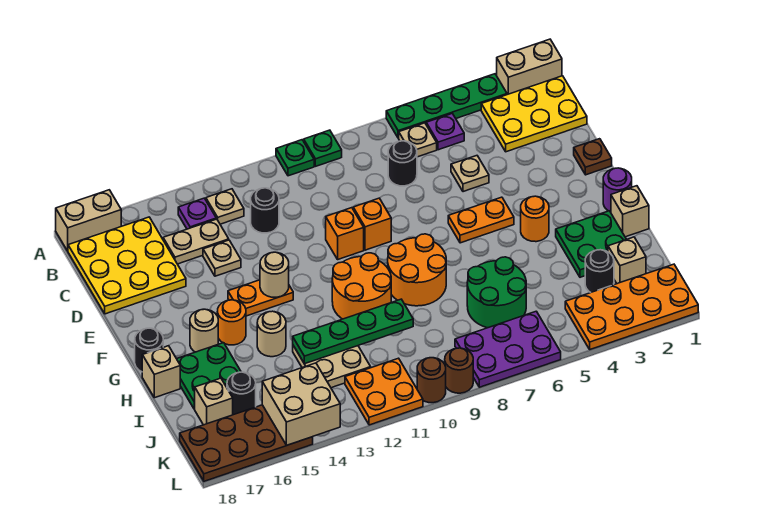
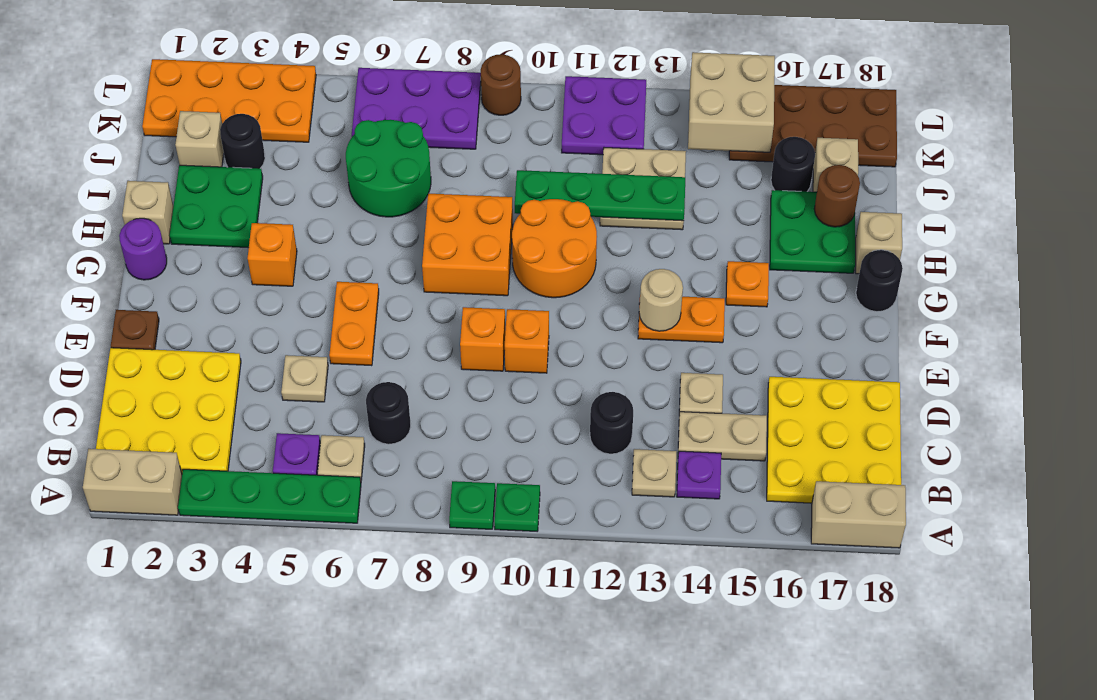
yellow 2x3 plate [481,76,587,152] -> yellow 3x3 plate [96,348,241,472]
orange 1x2 plate [448,197,514,243] -> orange 1x2 plate turned to [329,282,379,366]
orange 1x1 round brick [521,196,549,242] -> orange 1x1 brick [248,223,297,286]
orange 2x2 round brick [388,234,446,306] -> orange 2x2 brick [422,193,513,296]
orange 1x1 round brick [217,300,246,345] -> orange 1x1 plate [726,261,769,307]
tan 1x1 round brick [190,309,218,352] -> none
tan 1x1 round brick [257,311,286,357] -> none
orange 2x2 plate [345,358,423,425] -> purple 2x2 plate [562,76,646,155]
brown 1x1 round brick [417,358,446,403] -> brown 1x1 round brick moved to [814,165,860,227]

